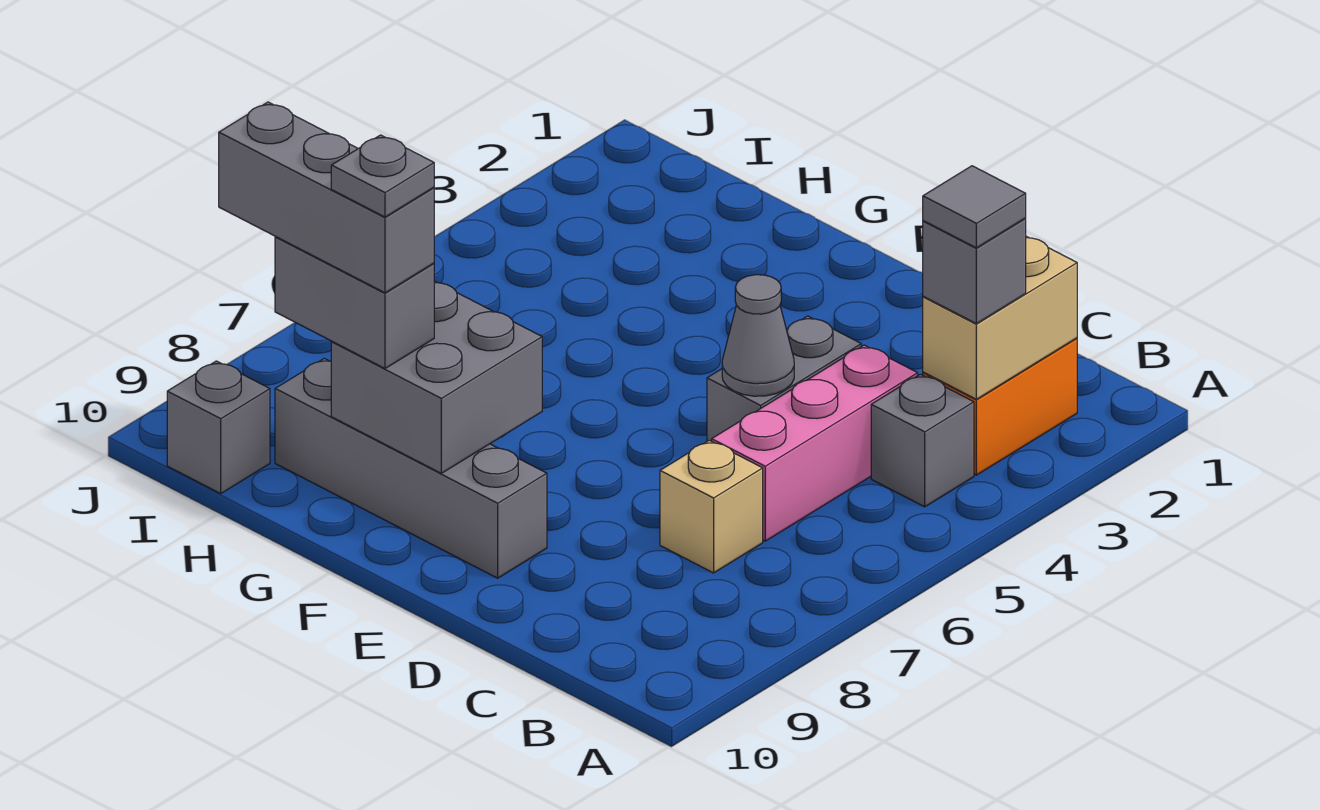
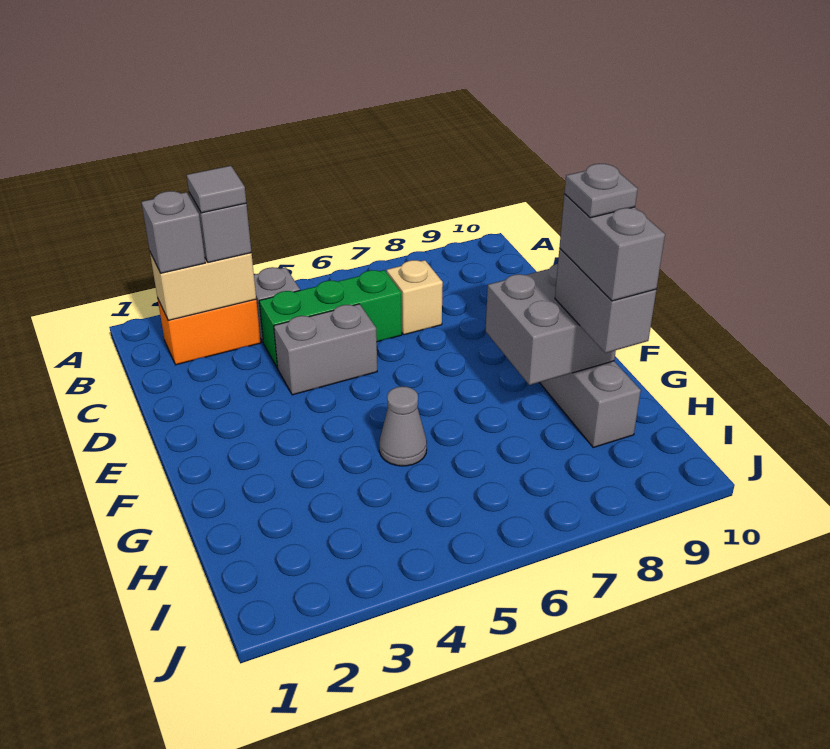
pink 1x3 brick [712,345,918,541] -> green 1x3 brick [259,270,402,368]
grey 1x1 cone [722,275,794,396] -> grey 1x1 cone moved to [379,386,427,466]
grey 1x3 brick [219,102,434,293] -> grey 1x2 brick [559,194,665,301]
grey 1x1 brick [167,361,270,493] -> grey 1x1 brick moved to [142,191,205,273]

